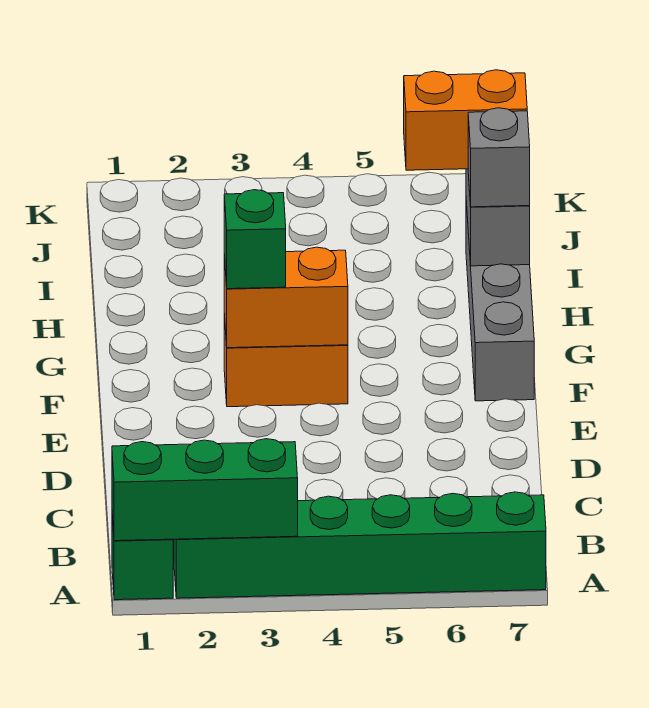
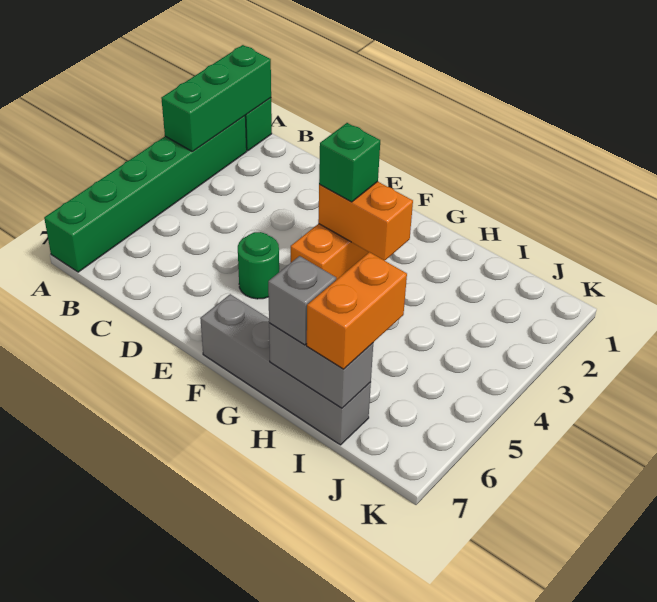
none -> green 1x1 round brick [238,232,279,299]
orange 1x2 brick [224,247,348,348] -> orange 1x2 brick turned to [318,182,413,261]

